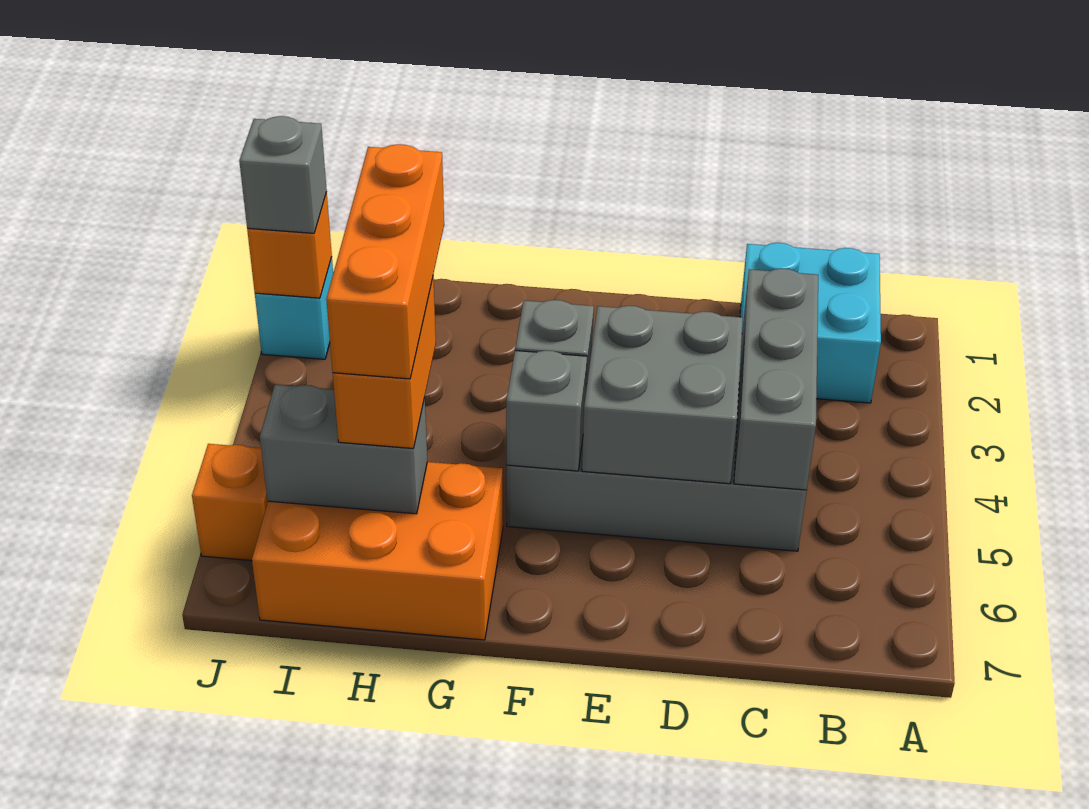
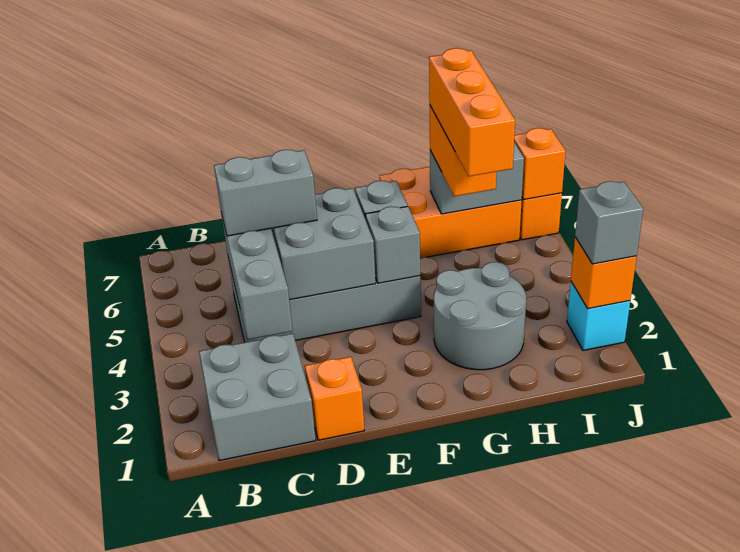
cyan 2x2 brick [739,243,881,403] -> grey 2x2 brick [199,333,316,461]
none -> grey 1x2 brick [214,150,317,236]
none -> orange 1x1 brick [305,357,364,440]
none -> grey 2x2 round brick [434,262,526,370]
none -> orange 1x1 brick [514,128,566,199]

